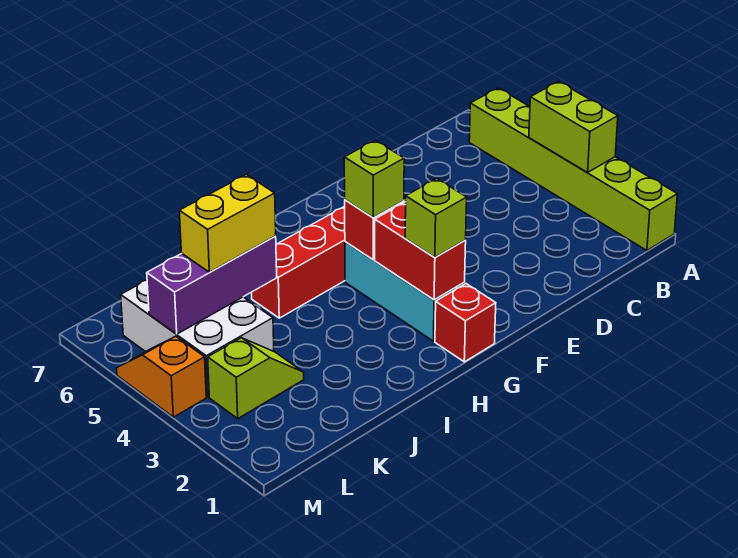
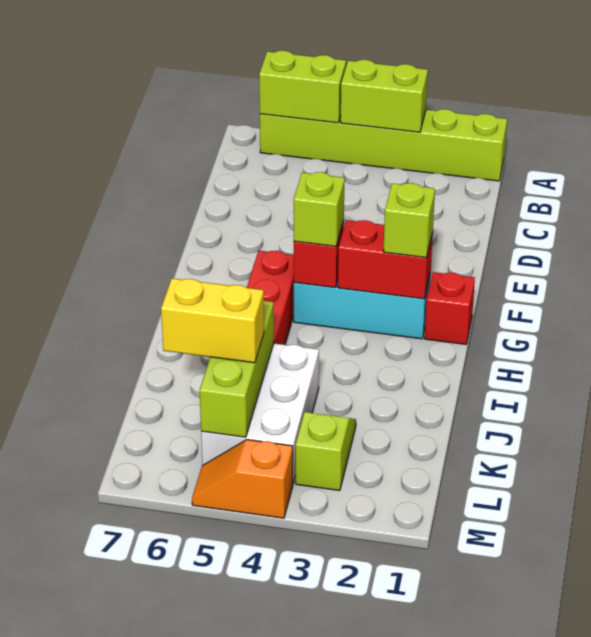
none -> lime 1x2 brick [259,51,346,123]
purple 1x3 brick [147,236,277,334] -> lime 1x3 brick [200,301,274,437]
yellow 1x2 brick [179,175,276,272] -> yellow 1x2 brick turned to [161,278,264,363]
white 2x3 brick [121,280,274,397] -> white 2x3 brick turned to [201,343,319,483]

